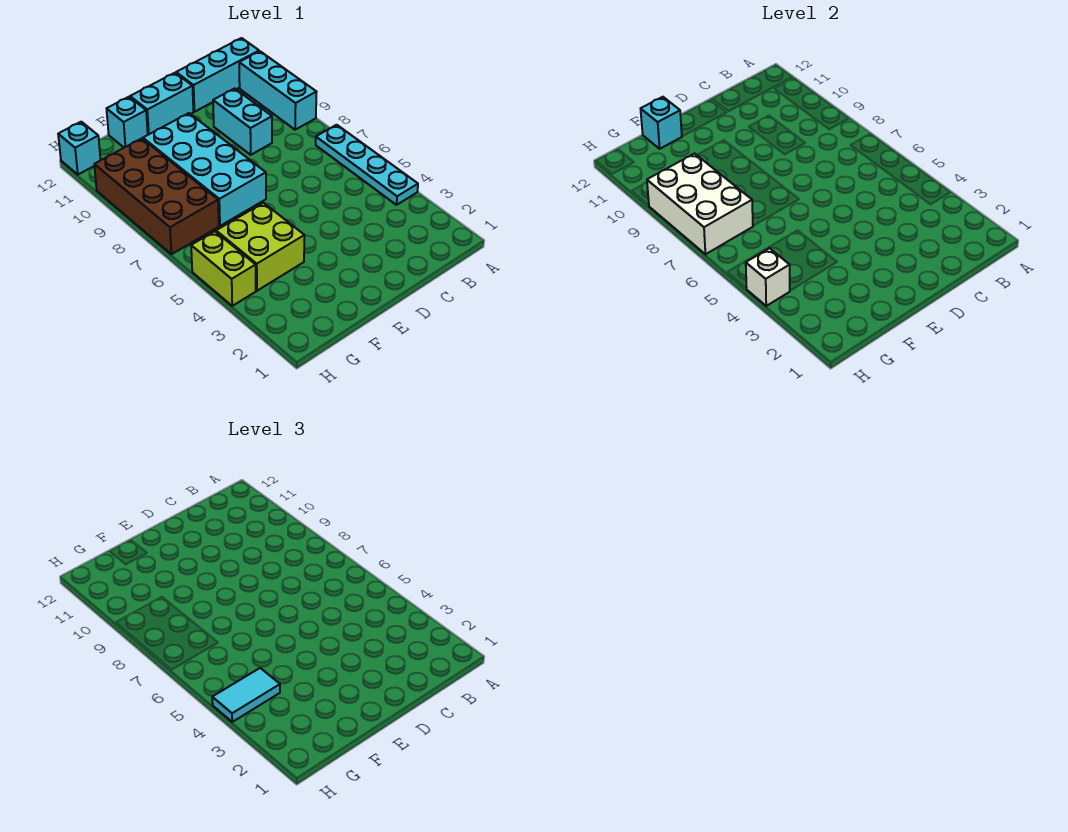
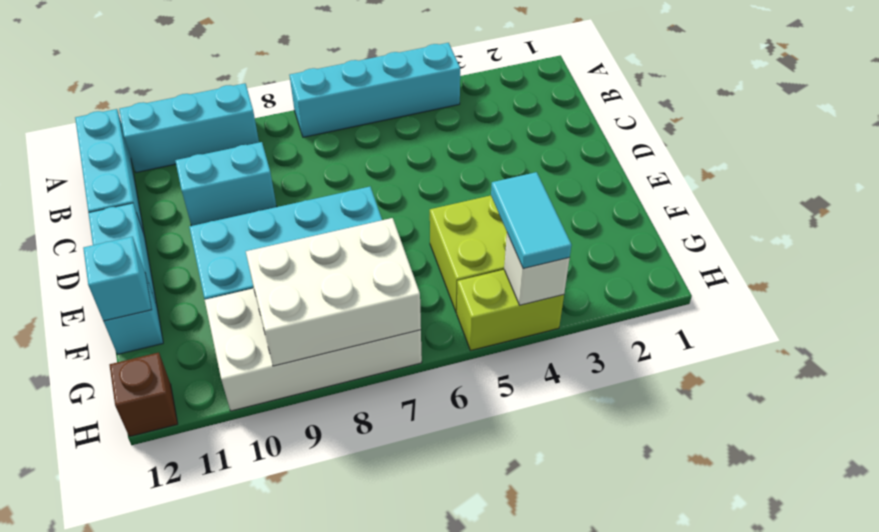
cyan 1x4 plate [316,125,418,205] -> cyan 1x4 brick [290,43,460,137]
brown 2x4 brick [94,138,219,254] -> white 2x4 brick [205,288,422,411]
cyan 1x1 brick [58,122,101,175] -> brown 1x1 brick [110,353,178,437]

